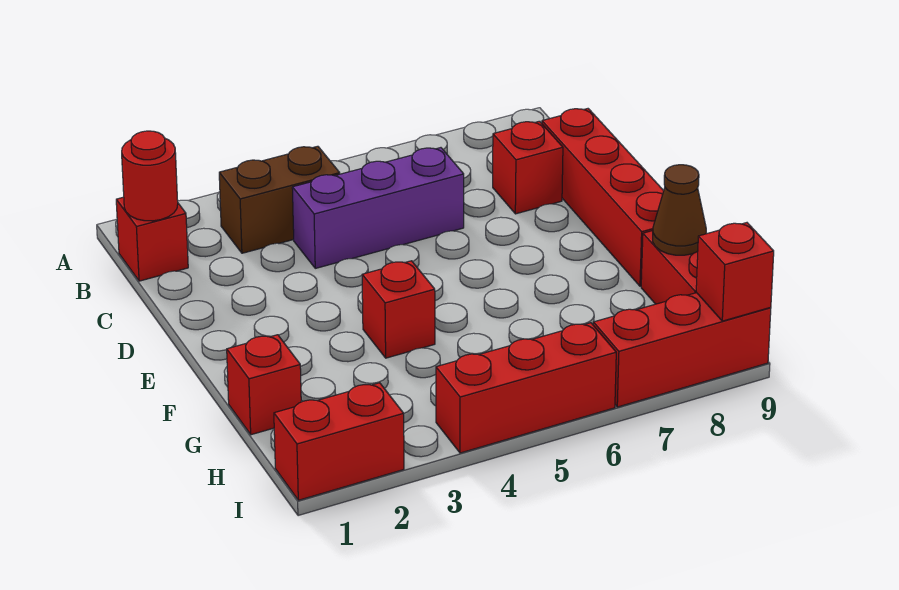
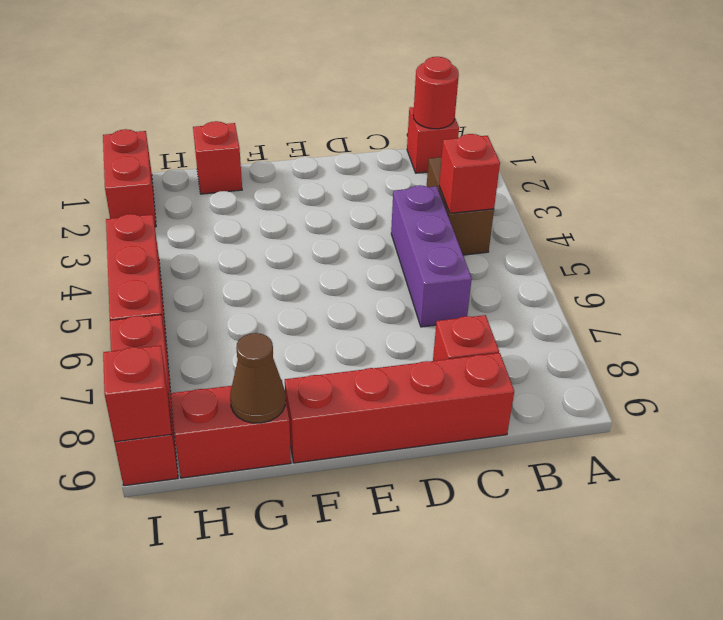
red 1x1 brick [362,261,435,358] -> red 1x1 brick moved to [439,134,500,213]

